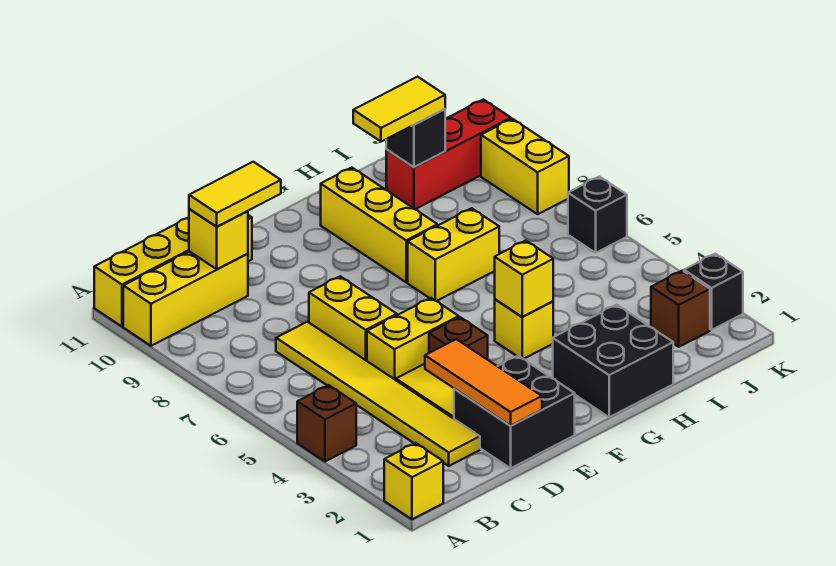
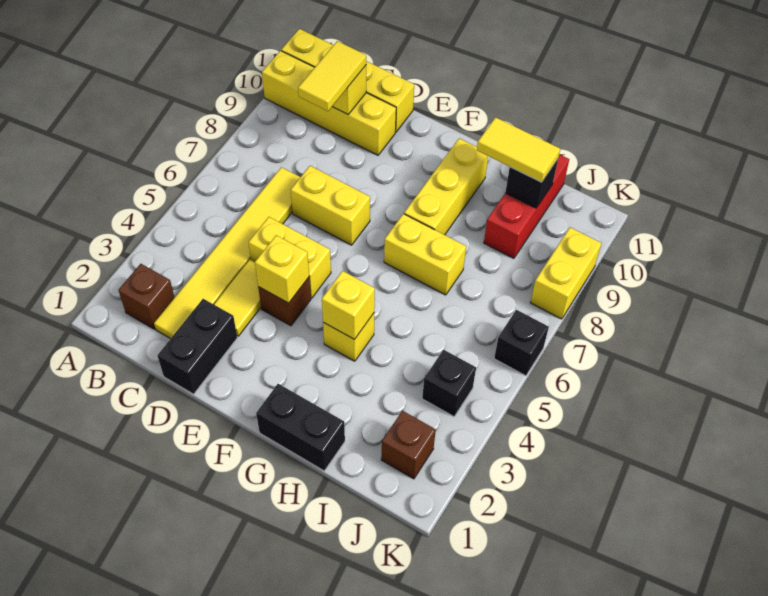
yellow 1x1 brick [384,443,443,519] -> yellow 1x1 brick moved to [255,235,309,303]
brown 1x1 brick [297,385,356,461] -> brown 1x1 brick moved to [118,264,175,329]
yellow 1x3 brick [123,251,248,346] -> yellow 1x4 brick [262,51,396,155]
yellow 1x2 tile [189,162,281,227] -> yellow 1x2 tile turned to [298,41,366,111]
black 2x2 brick [454,356,575,468] -> black 1x2 brick [157,299,237,394]
orange 1x3 tile [425,339,542,426] -> none
yellow 1x2 brick [309,276,397,361] -> yellow 1x2 brick turned to [291,166,370,245]
black 2x2 brick [553,305,673,417] -> black 1x2 brick [256,384,345,471]
red 1x3 brick [386,99,511,209] -> red 1x3 brick turned to [484,154,569,258]
black 1x1 brick [684,254,743,330] -> black 1x1 brick moved to [422,350,476,416]

